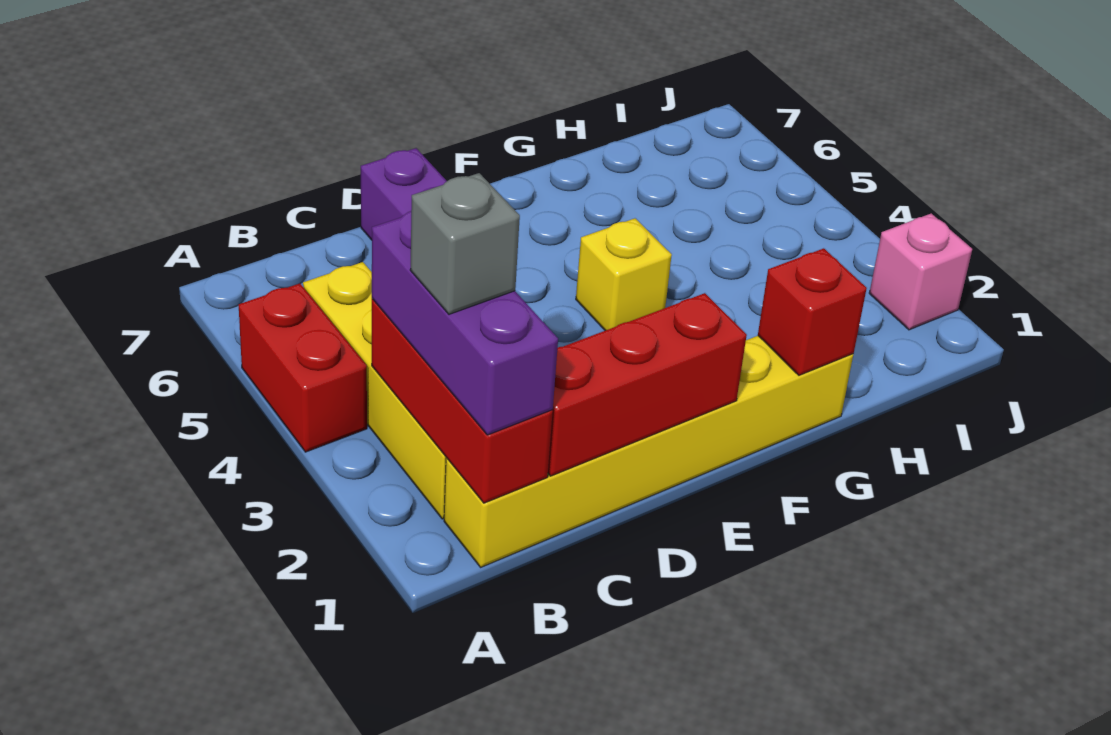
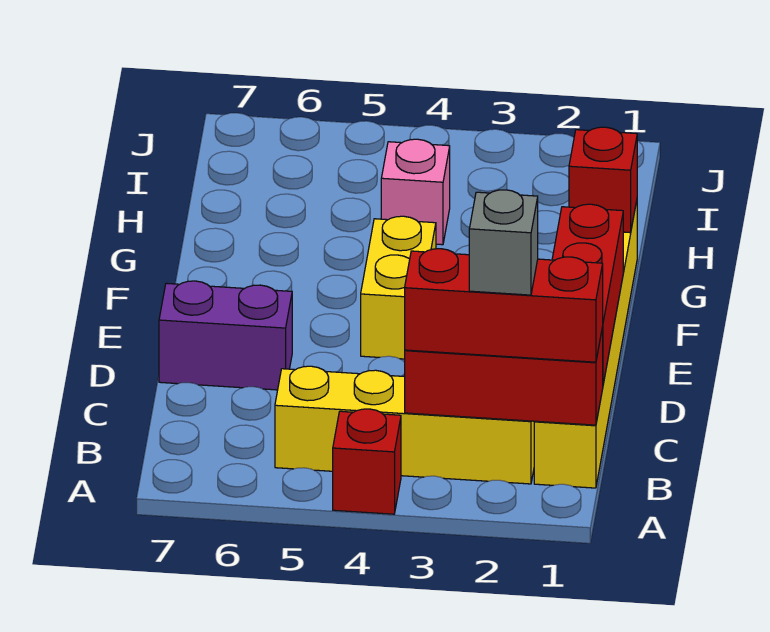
red 1x2 brick [239,284,367,452] -> red 1x1 brick [333,409,401,514]
purple 1x3 brick [372,211,558,435] -> red 1x3 brick [405,249,603,362]
yellow 1x1 brick [576,218,672,331] -> yellow 1x2 brick [361,216,436,359]
pink 1x1 brick [869,213,972,330] -> pink 1x1 brick moved to [381,139,450,245]

